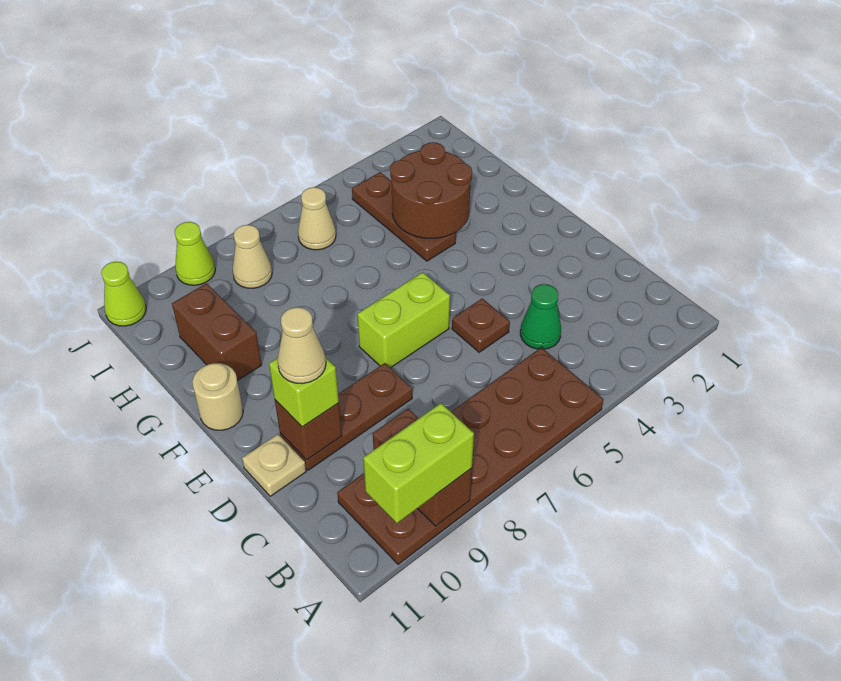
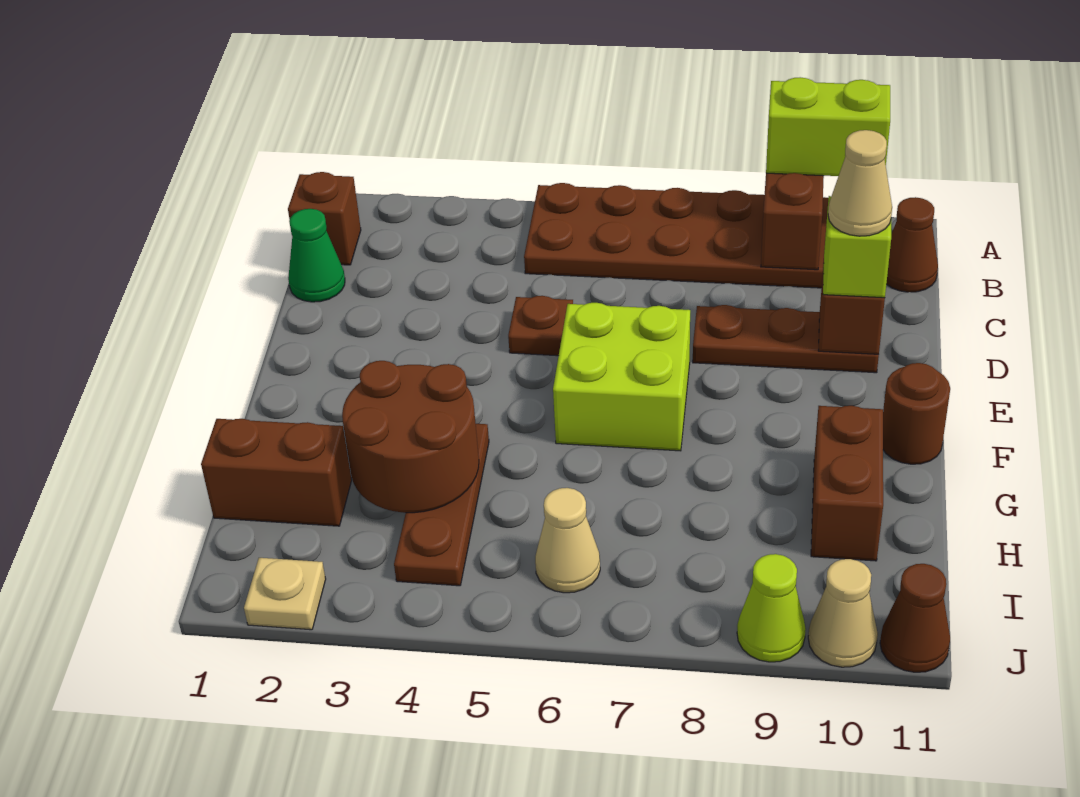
none -> brown 1x1 brick [288,172,361,265]
none -> brown 1x1 cone [886,197,938,292]
green 1x1 cone [520,284,561,349] -> green 1x1 cone moved to [288,209,345,302]
tan 1x1 plate [242,434,306,496] -> tan 1x1 plate moved to [244,558,326,630]
lime 1x2 brick [357,272,450,368] -> lime 2x2 brick [553,303,690,451]
tan 1x1 round brick [192,363,243,430] -> brown 1x1 round brick [883,363,950,464]
none -> brown 1x2 brick [201,419,352,526]
tan 1x1 cone [232,225,272,288] -> tan 1x1 cone moved to [808,559,878,667]
lime 1x1 cone [101,262,146,326] -> brown 1x1 cone [880,564,950,672]

